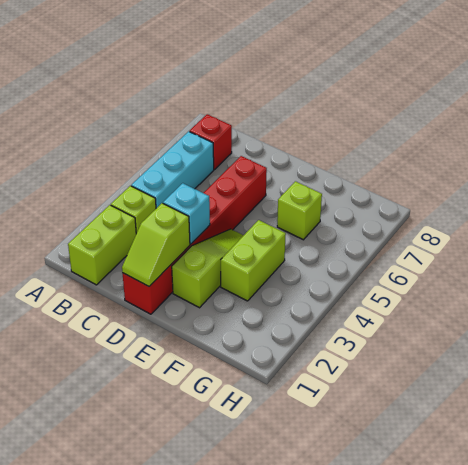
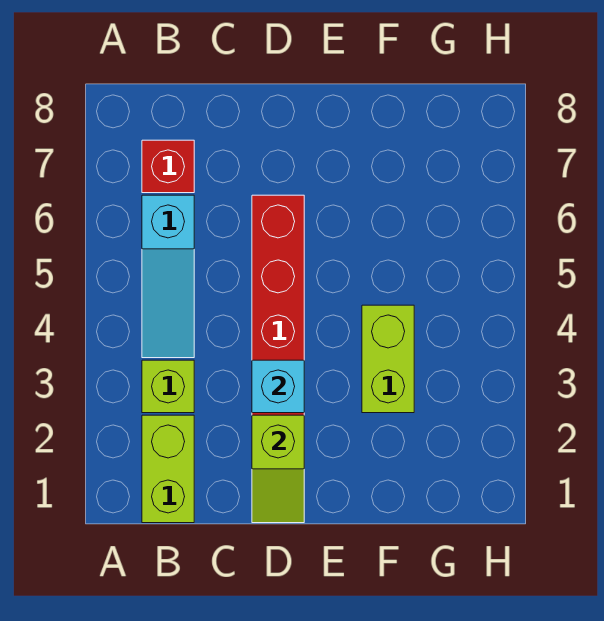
cyan 1x3 brick [131,131,214,208] -> cyan 1x3 slope [142,195,194,358]
lime 1x3 slope [172,229,244,308] -> none
lime 1x1 brick [277,181,322,240] -> none

